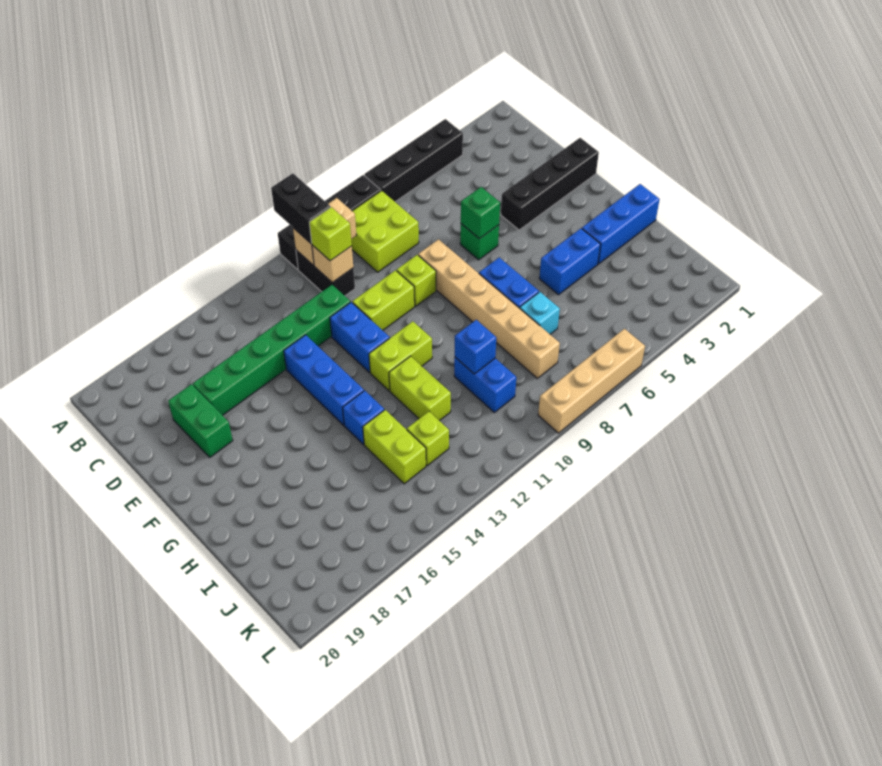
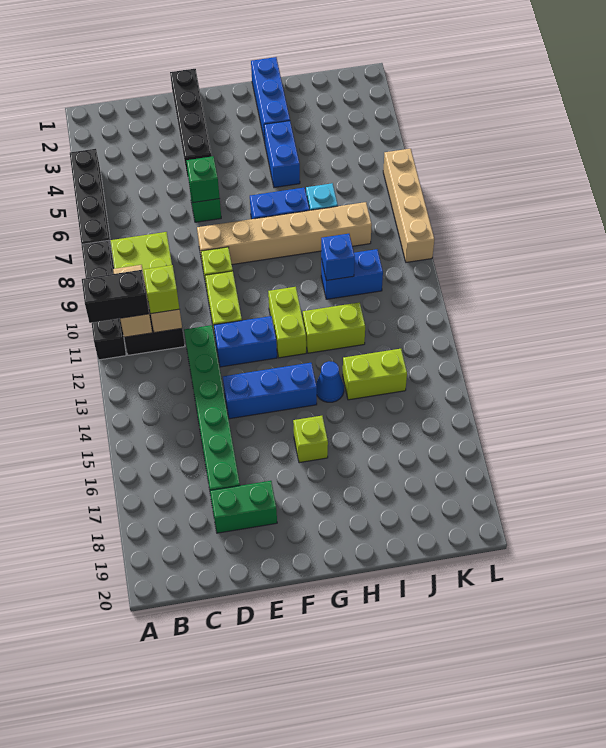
blue 1x1 brick [343,391,384,444] -> blue 1x1 cone [316,361,344,402]
lime 1x1 brick [407,412,449,465] -> lime 1x1 brick moved to [293,416,328,463]

